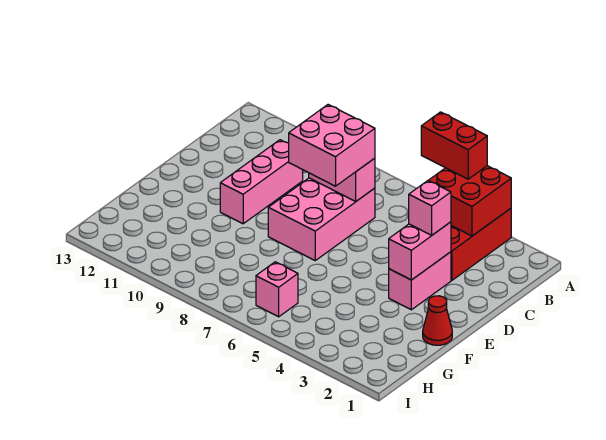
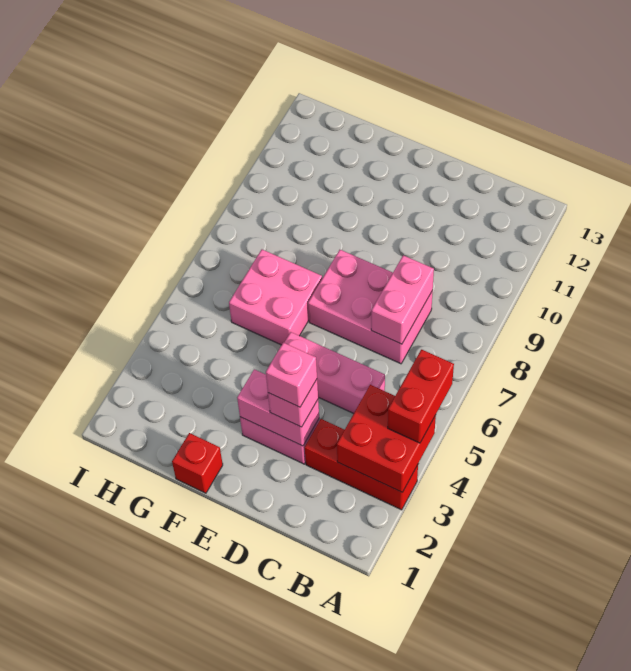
pink 2x2 brick [289,105,375,186] -> pink 2x2 brick moved to [229,250,322,345]
pink 1x3 brick [220,140,303,224] -> pink 1x3 brick moved to [284,332,385,414]
red 1x1 cone [423,296,452,345] -> red 1x1 brick [172,433,223,493]
pink 1x1 brick [256,262,298,317] -> pink 1x1 brick moved to [266,343,317,407]

